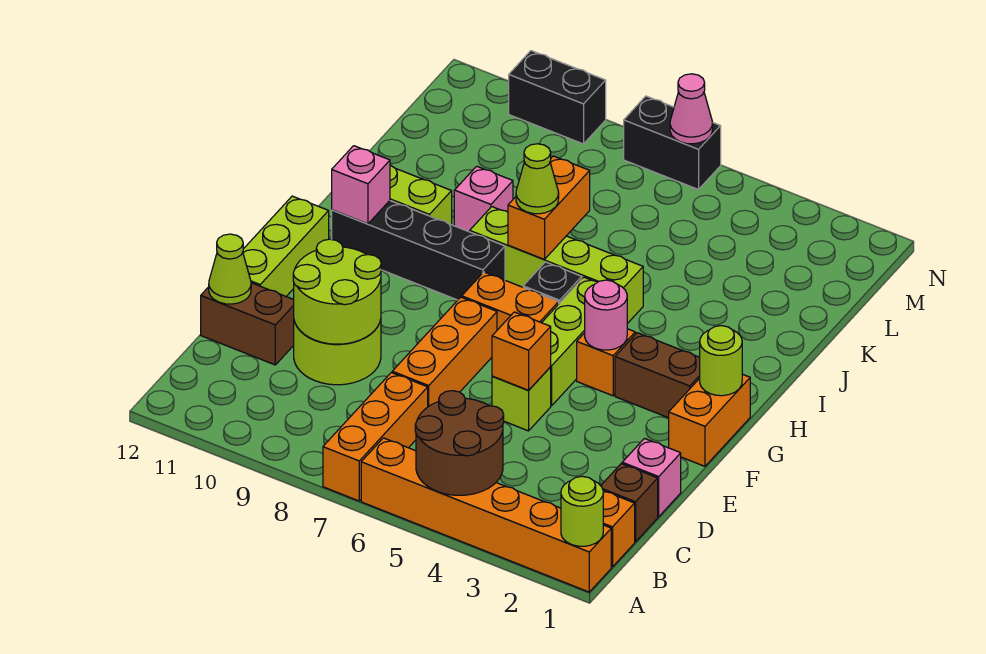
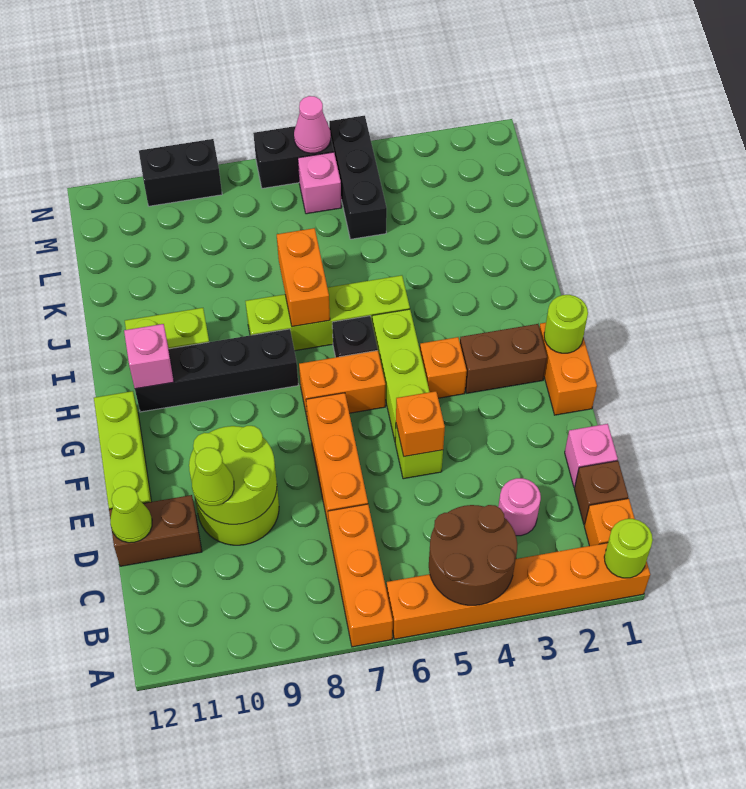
pink 1x1 round brick [585,280,627,350] -> pink 1x1 round brick moved to [498,478,541,536]
lime 1x1 cone [516,144,559,214] -> lime 1x1 cone moved to [192,448,234,506]
pink 1x1 brick [454,166,513,232] -> pink 1x1 brick moved to [298,152,341,214]
none -> black 1x3 brick [329,116,387,239]

